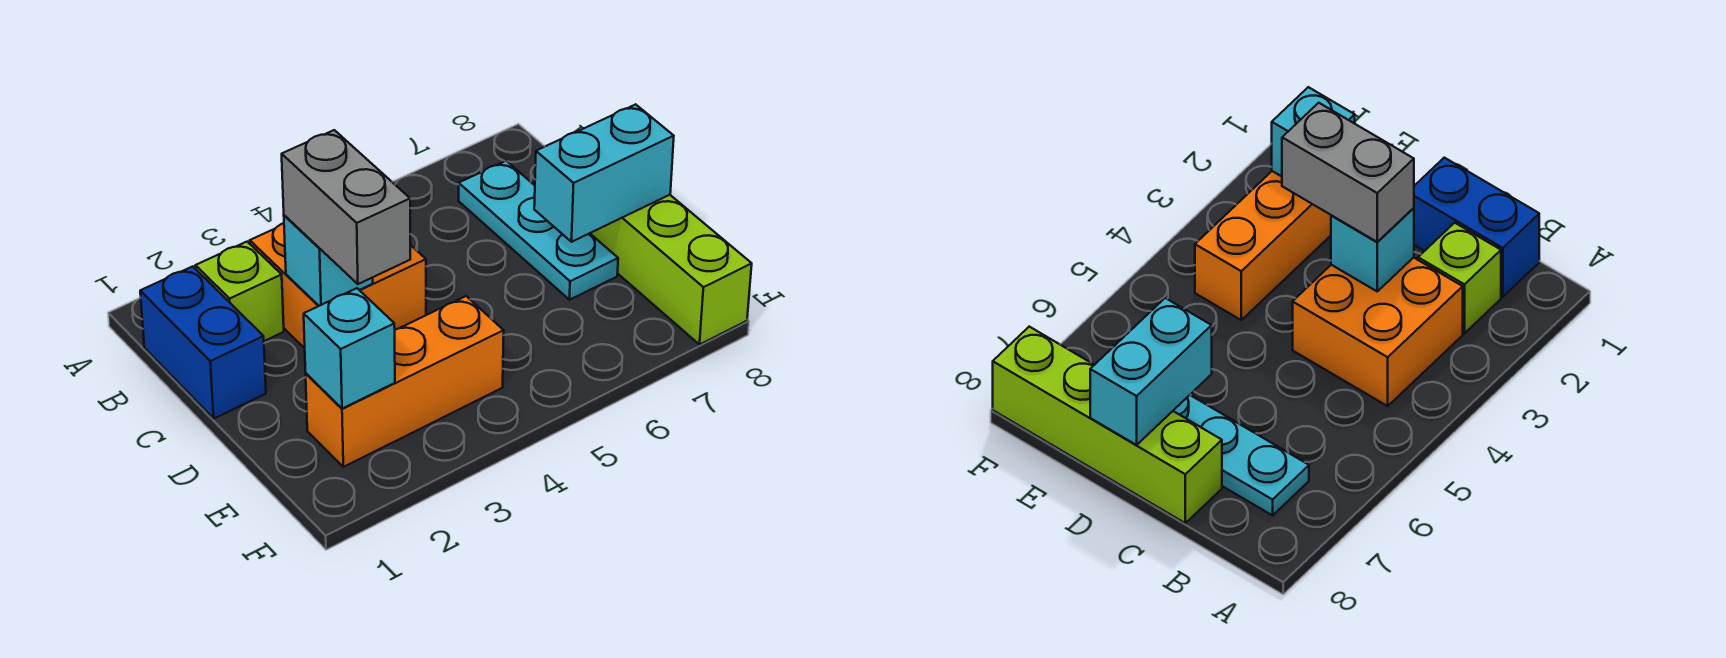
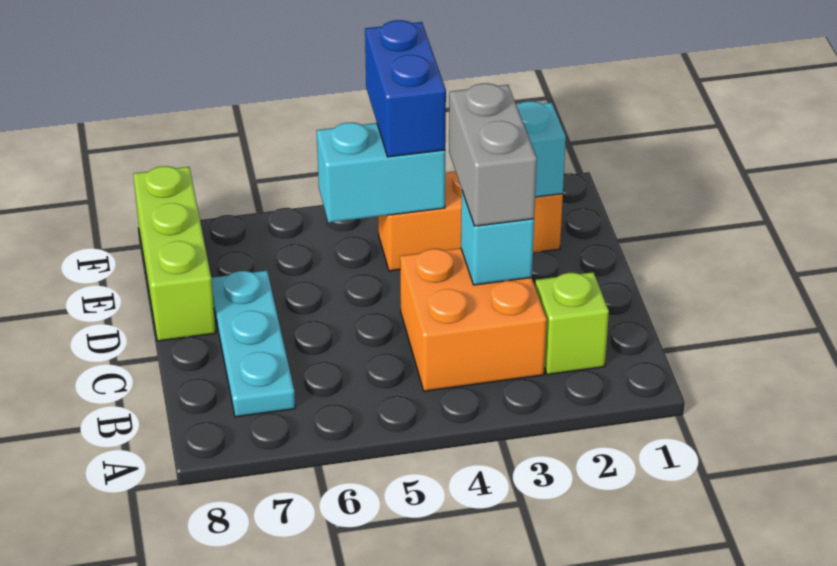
blue 1x2 brick [140,266,266,418] -> blue 1x2 brick moved to [365,20,446,157]
lime 1x4 brick [590,195,752,345] -> lime 1x3 brick [133,166,216,341]
cyan 1x2 brick [534,104,674,242] -> cyan 1x2 brick moved to [317,123,445,223]

